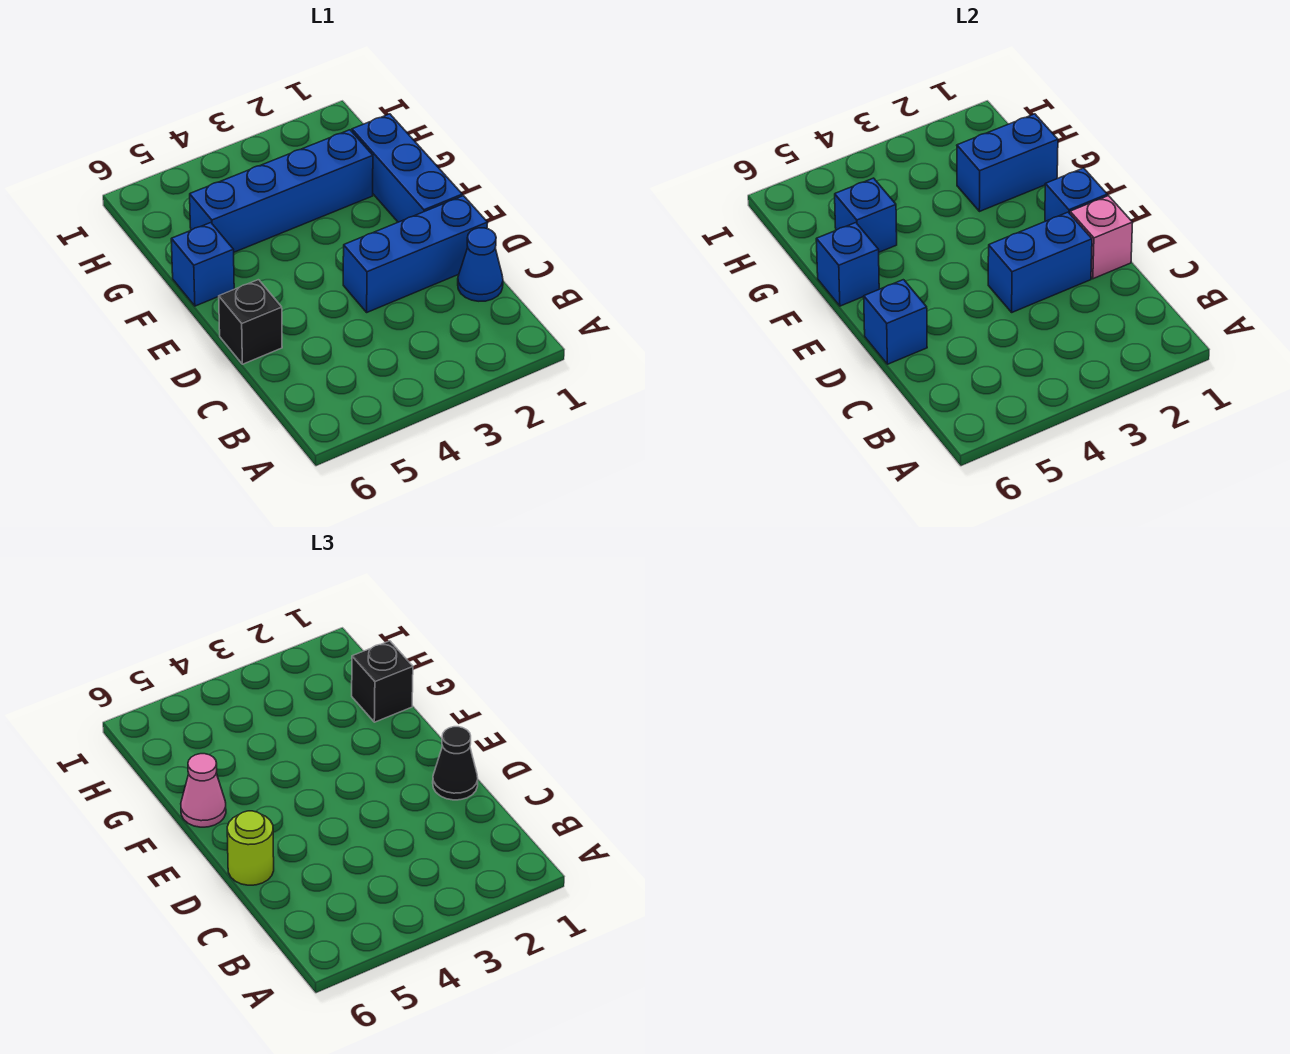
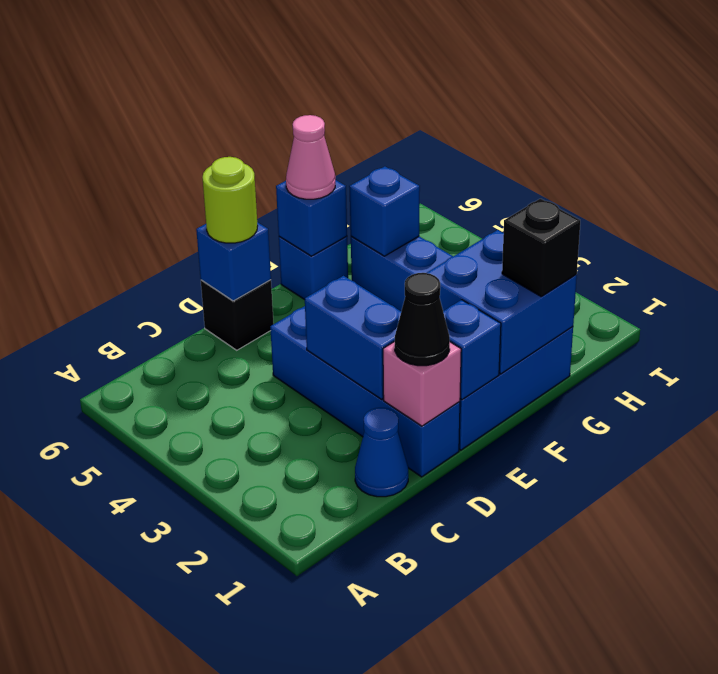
blue 1x3 brick [343,196,488,312] -> blue 1x4 brick [270,306,460,477]
blue 1x2 brick [957,114,1058,212] -> blue 2x2 brick [427,230,577,374]

